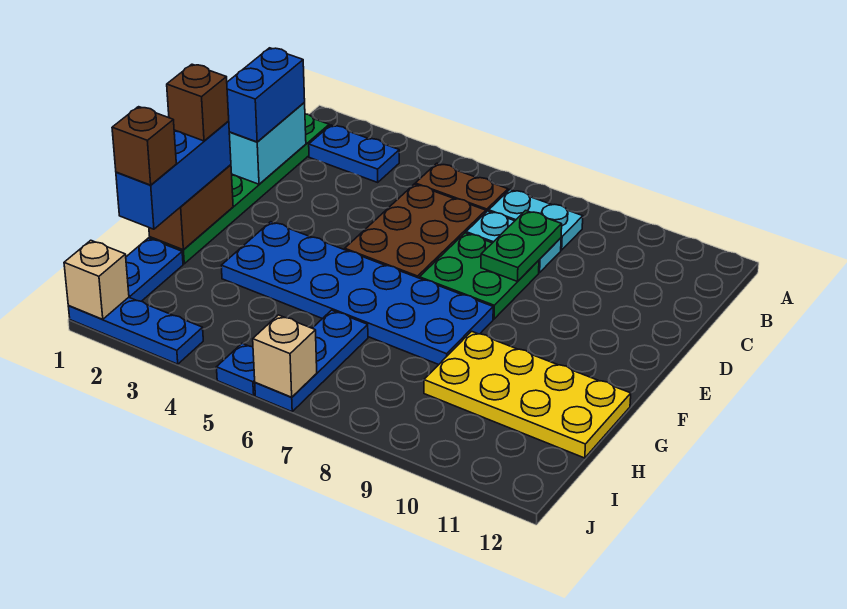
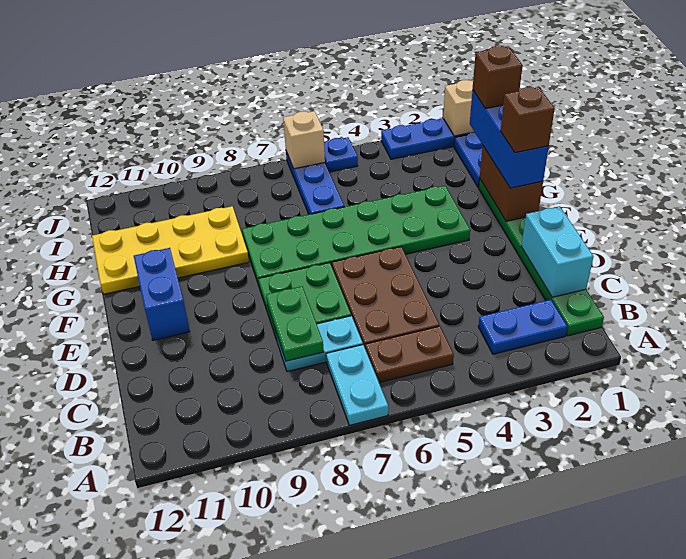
cyan 1x2 plate [489,190,583,250] -> cyan 1x2 plate turned to [326,345,388,425]
blue 1x2 brick [227,48,305,142] -> blue 1x2 brick moved to [134,248,190,340]
blue 2x6 plate [221,222,493,365] -> green 2x6 plate [242,186,470,286]

